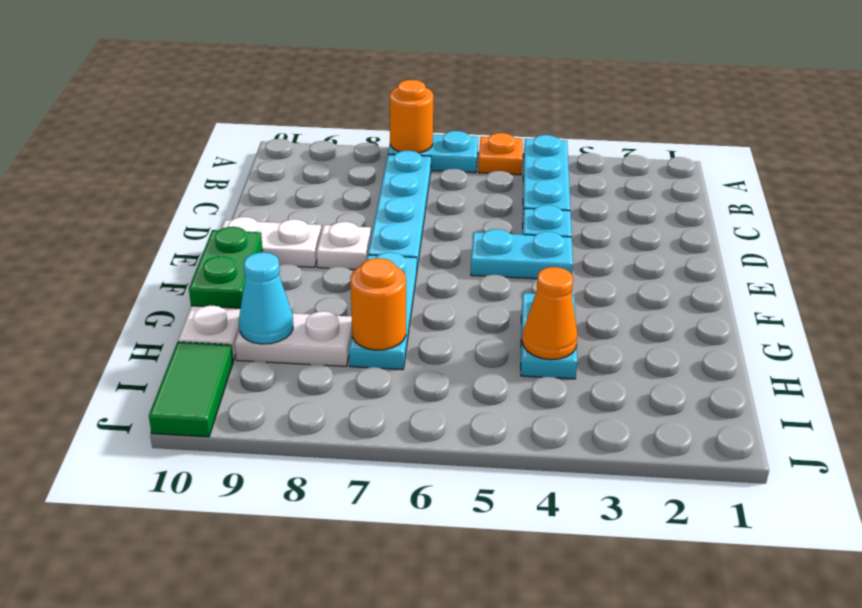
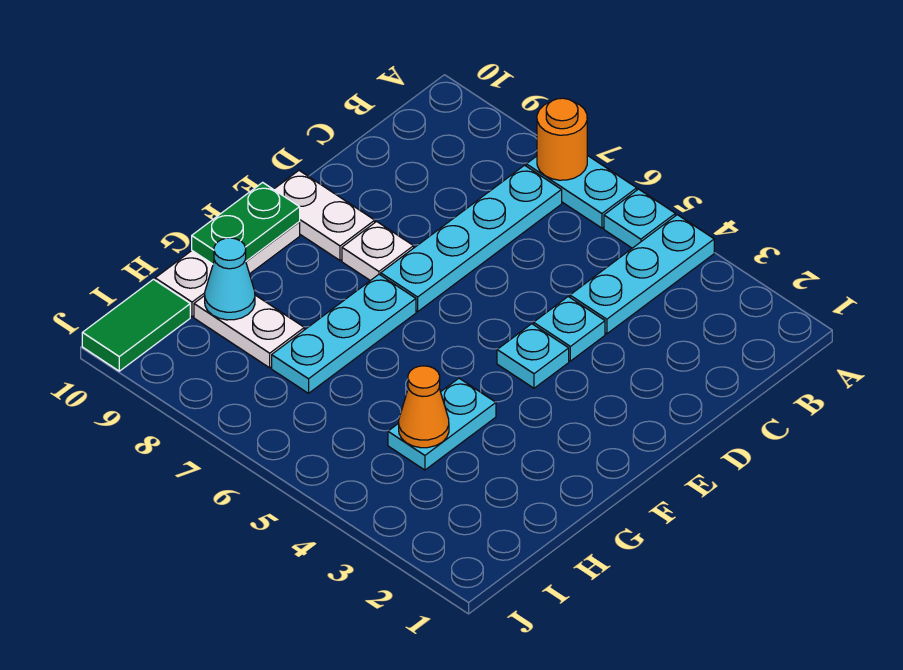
orange 1x1 plate [478,133,523,175] -> cyan 1x1 plate [604,189,675,248]
cyan 1x2 plate [471,229,573,279] -> cyan 1x1 plate [497,324,569,388]
orange 1x1 round brick [350,258,406,350] -> none

